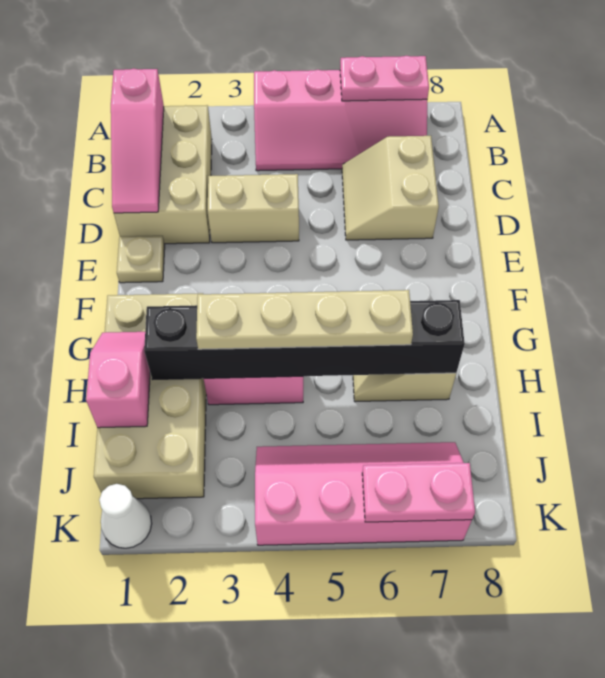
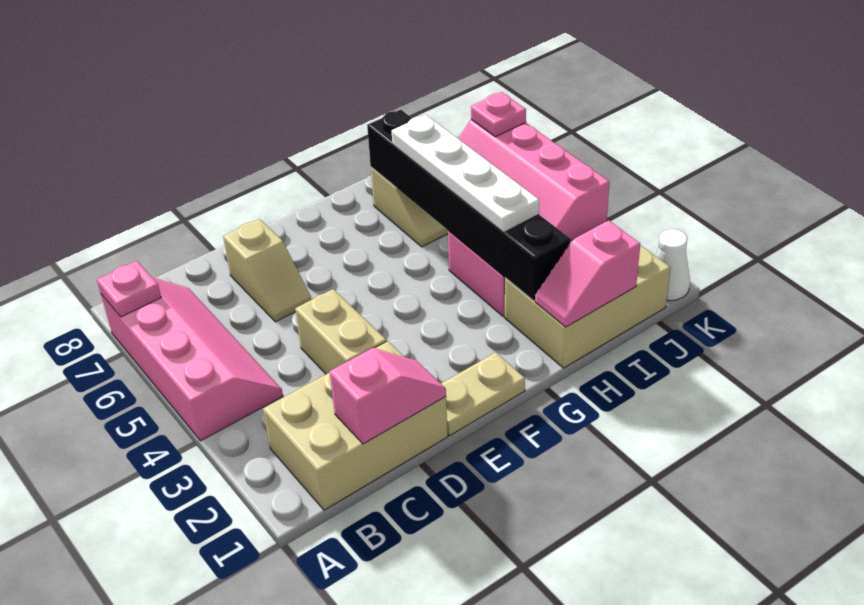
pink 1x2 plate [340,56,429,101] -> pink 1x1 plate [97,261,161,317]
pink 1x3 slope [111,69,164,213] -> pink 1x2 slope [329,348,446,444]
tan 2x2 slope [342,136,439,240] -> tan 1x2 slope [223,219,311,322]
tan 1x1 plate [117,236,165,283] -> tan 1x2 plate [441,353,525,436]
tan 2x4 brick [94,293,206,499] -> tan 2x3 brick [505,245,671,368]
tan 1x4 plate [196,290,413,349] -> white 1x4 plate [392,115,539,233]
pink 1x2 plate [362,463,475,522] -> pink 1x1 plate [471,92,526,137]

